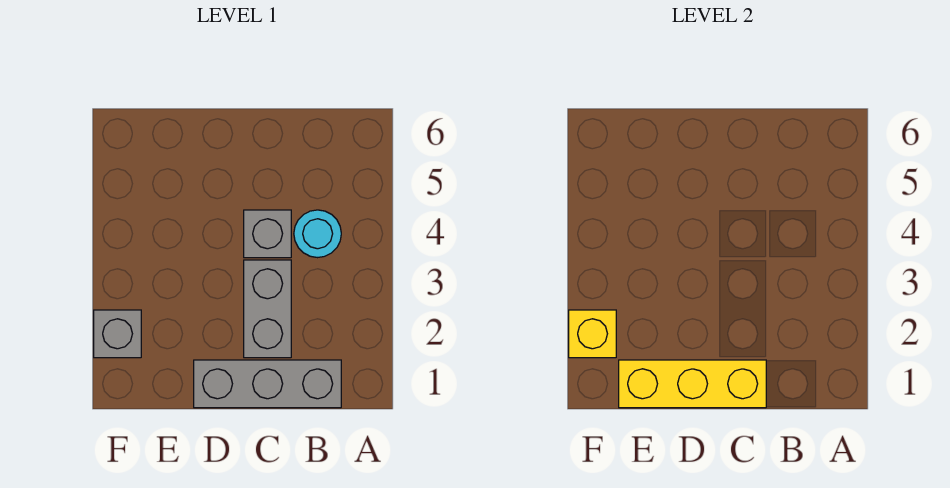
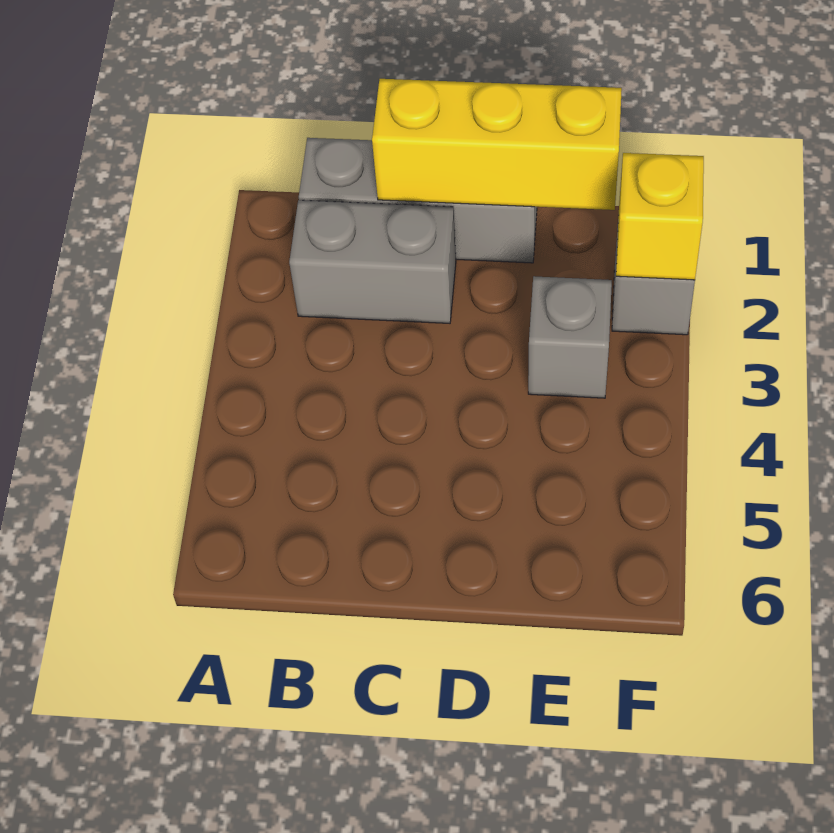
cyan 1x1 round brick [294,210,341,258] -> none
grey 1x2 brick [244,260,291,358] -> grey 1x2 brick turned to [289,200,456,323]
grey 1x1 brick [244,210,291,258] -> grey 1x1 brick moved to [528,276,612,398]

